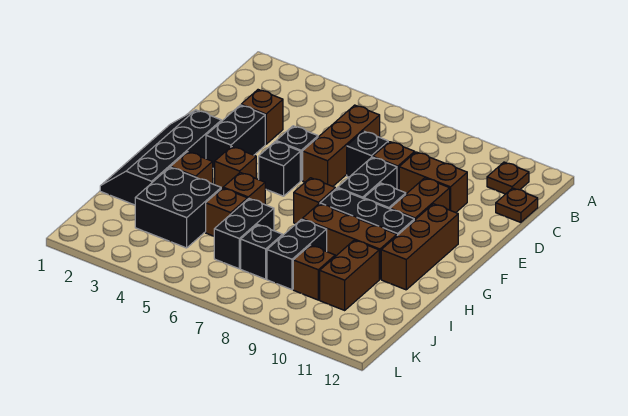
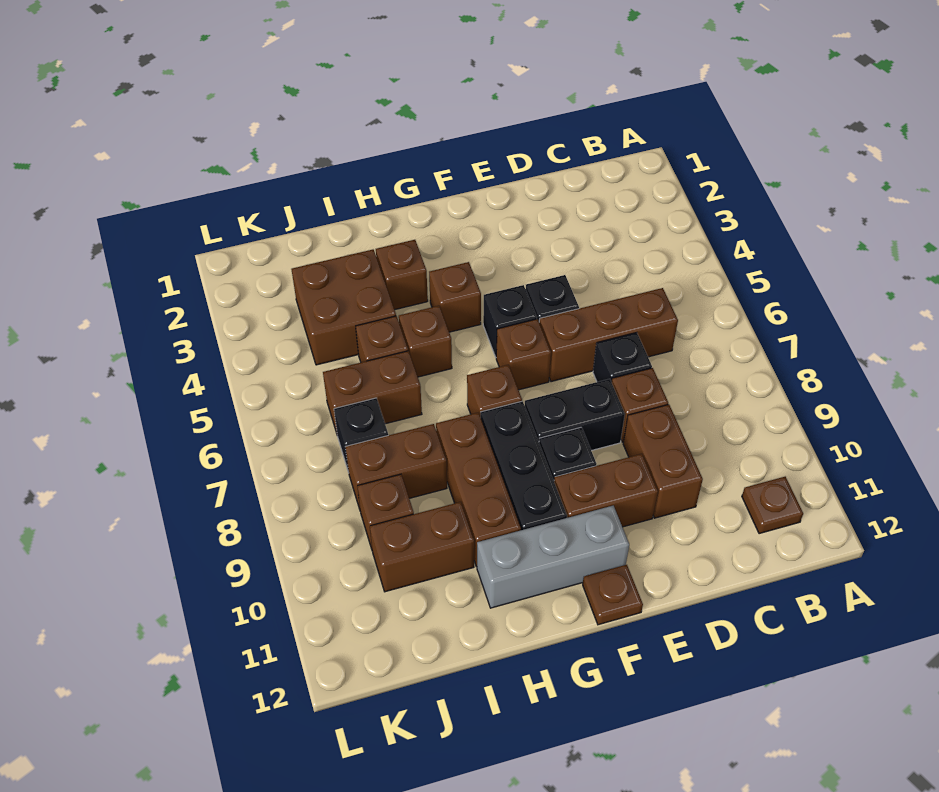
brown 1x1 plate [496,188,538,222] -> brown 1x1 plate moved to [583,565,643,625]
brown 1x1 brick [241,90,283,144] -> brown 1x1 brick moved to [496,319,551,390]
black 1x2 brick [206,105,265,169] -> none
black 2x4 slope [100,110,221,205] -> none
brown 1x3 brick [381,204,458,290] -> grey 1x3 brick [477,506,629,608]
black 2x2 brick [135,167,221,248] -> brown 2x2 brick [291,250,396,365]
black 1x2 brick [214,199,274,269] -> brown 1x2 brick [323,351,422,436]
black 1x2 brick [267,219,327,290] -> brown 1x2 brick [346,424,447,509]

